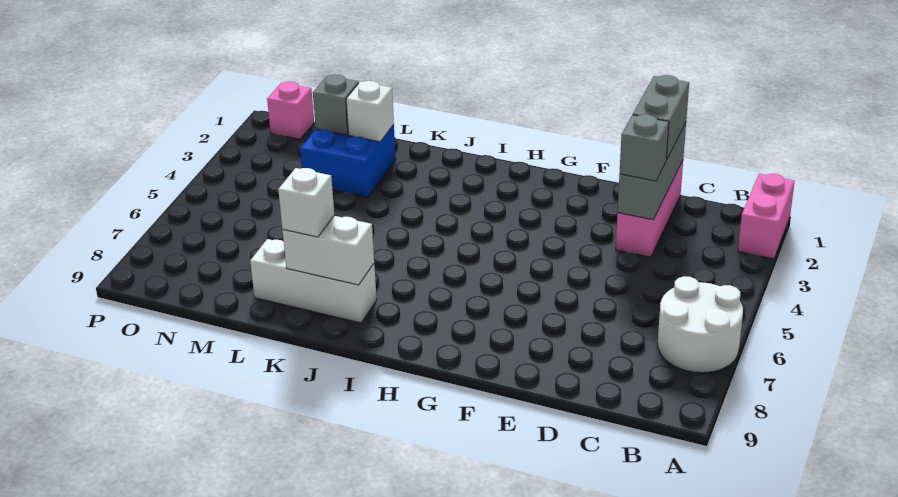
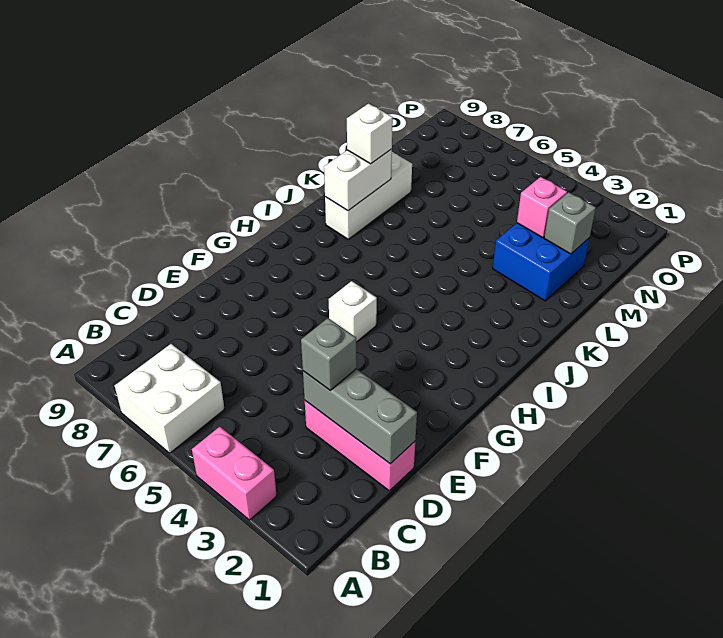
pink 1x2 brick [738,174,795,259] -> pink 1x2 brick moved to [192,427,277,520]
white 2x2 round brick [657,276,743,373] -> white 2x2 brick [115,344,224,453]
grey 1x2 brick [633,75,689,160] -> none
white 1x1 brick [346,81,394,142] -> white 1x1 brick moved to [329,281,377,342]
pink 1x1 brick [267,82,314,139] -> pink 1x1 brick moved to [517,177,567,238]

